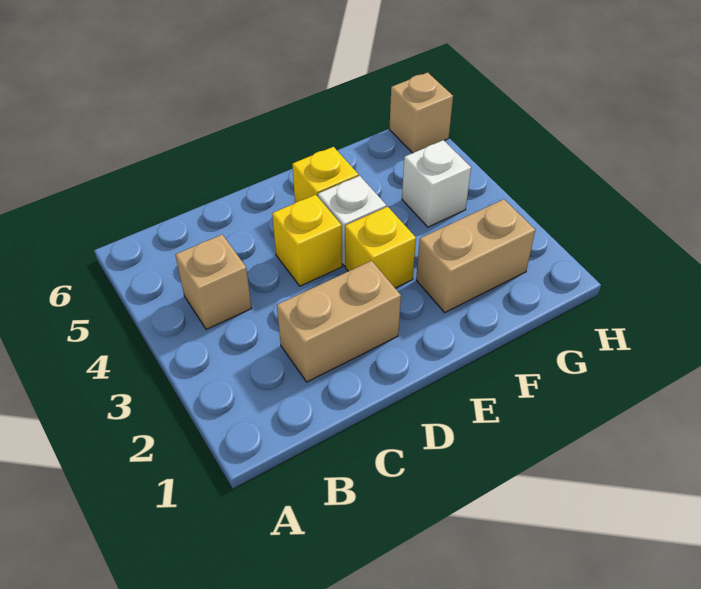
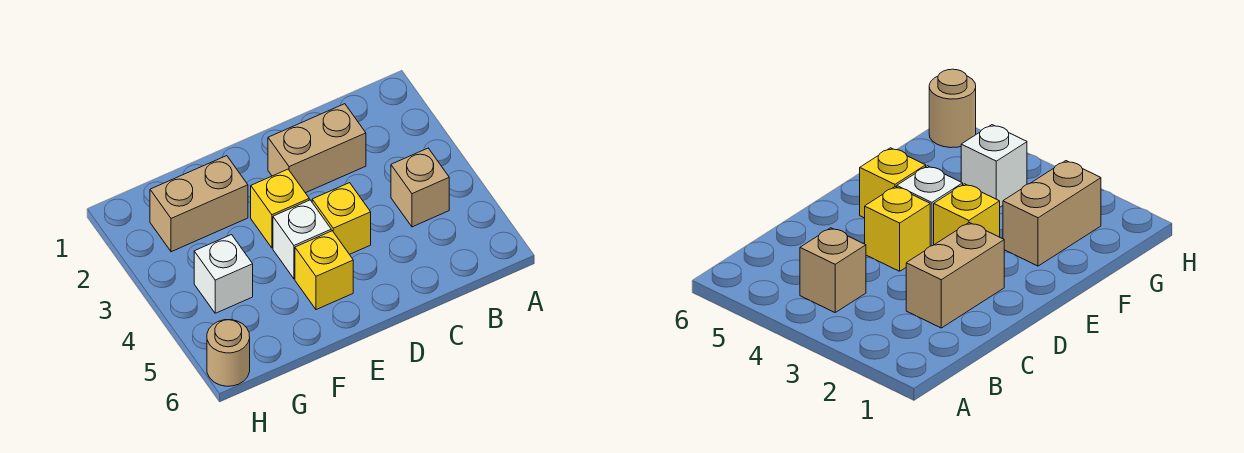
tan 1x1 brick [389,73,453,153] -> tan 1x1 round brick [207,320,250,386]

